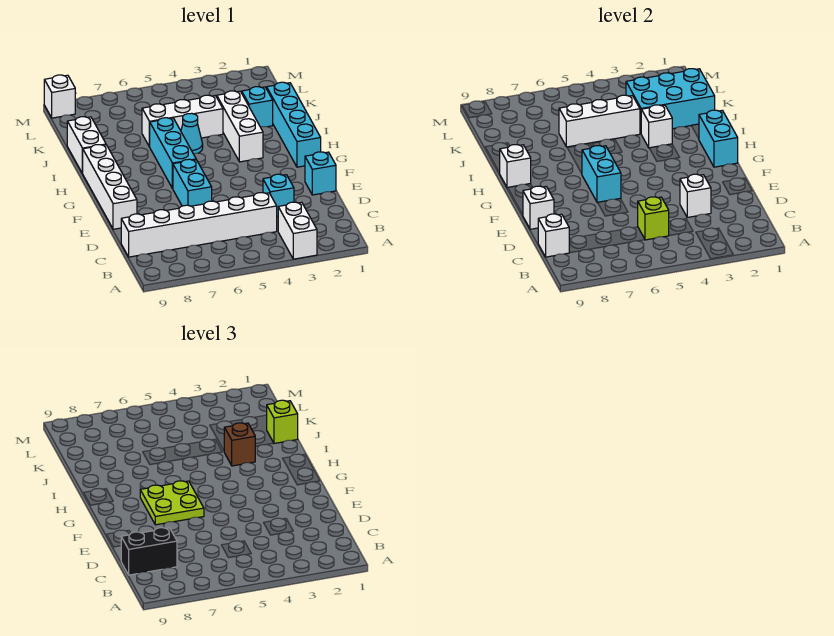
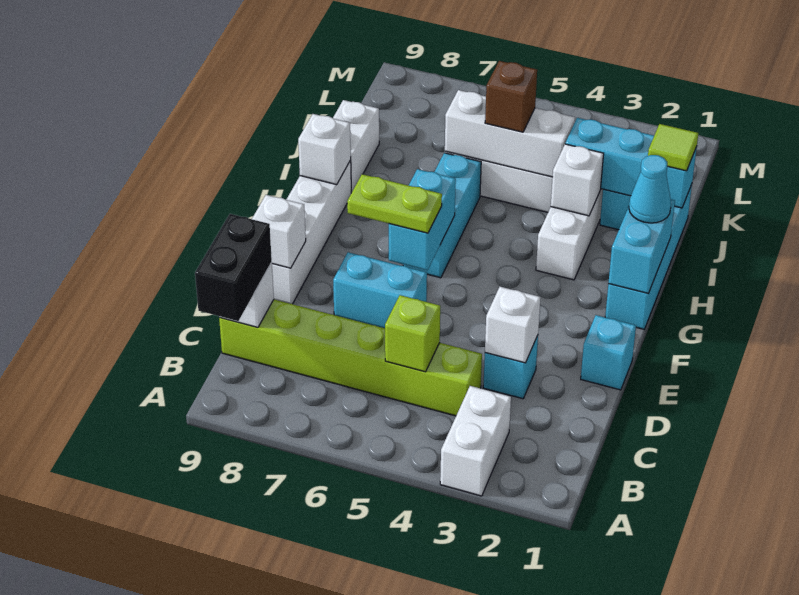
white 1x6 brick [121,193,277,257] -> lime 1x6 brick [219,300,482,416]
black 1x2 brick [121,528,177,575] -> black 1x2 brick turned to [195,214,272,321]
cyan 1x2 brick [173,159,212,206] -> cyan 1x2 brick turned to [333,252,427,328]
lime 2x2 plate [140,481,204,525] -> lime 1x2 plate [347,174,442,233]
brown 1x1 brick [224,423,255,466] -> brown 1x1 brick moved to [485,61,537,132]
cyan 1x1 cone [181,113,203,154] -> cyan 1x1 cone moved to [629,155,671,223]
cyan 2x3 brick [626,69,715,133] -> cyan 1x3 brick [565,118,697,208]
lime 1x1 brick [267,400,298,443] -> lime 1x1 tile [648,124,698,171]
white 1x1 brick [44,75,75,118] -> none

